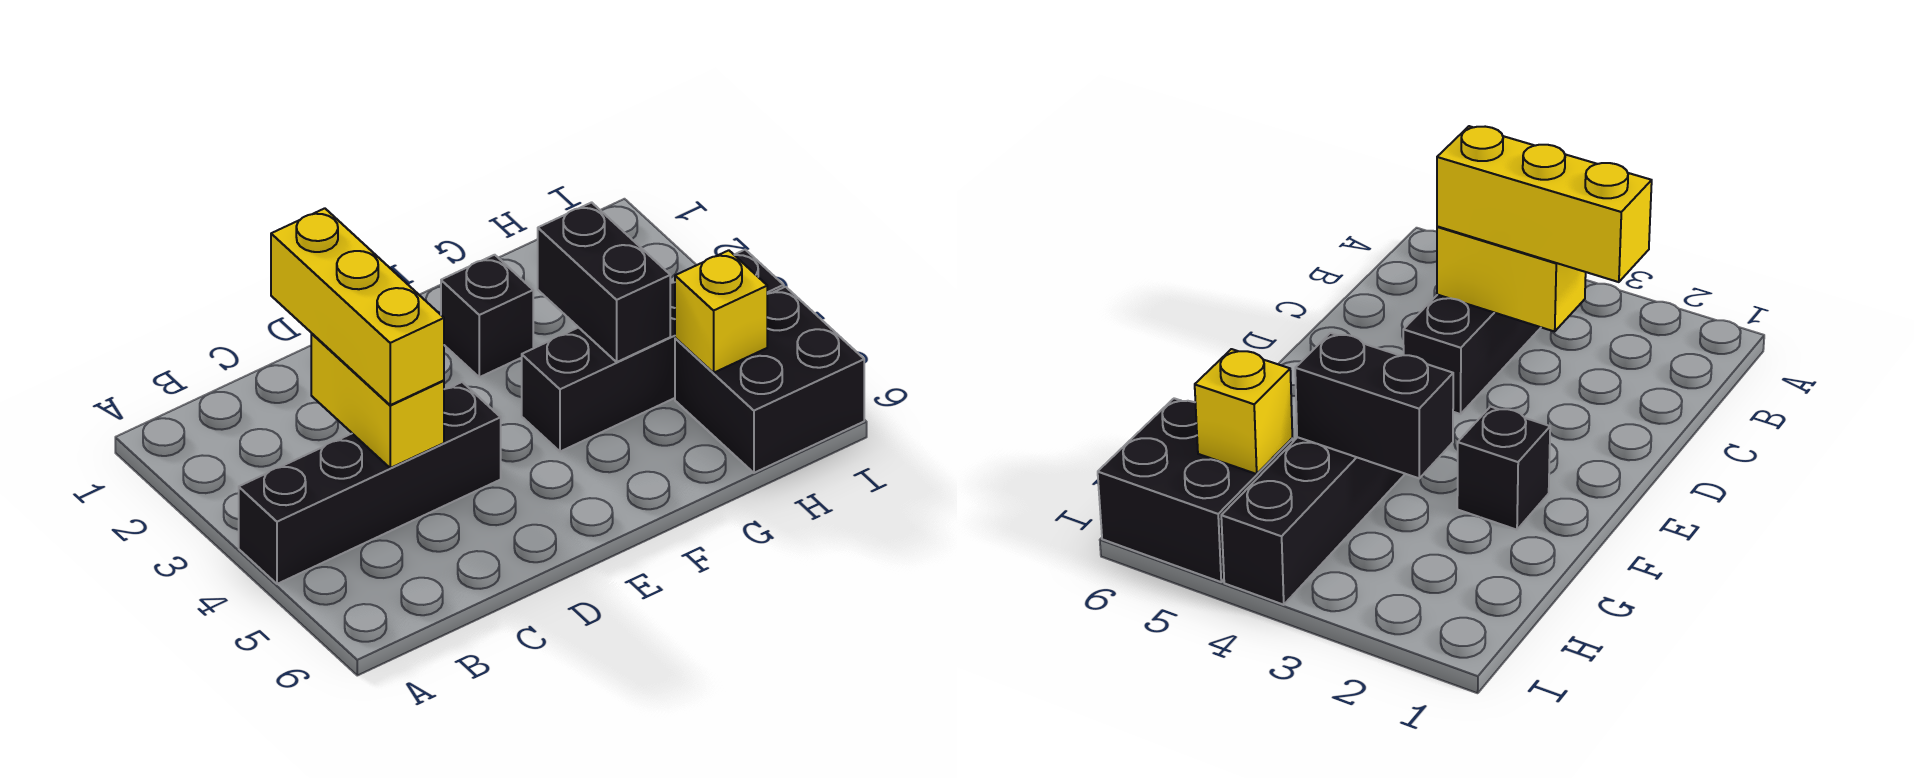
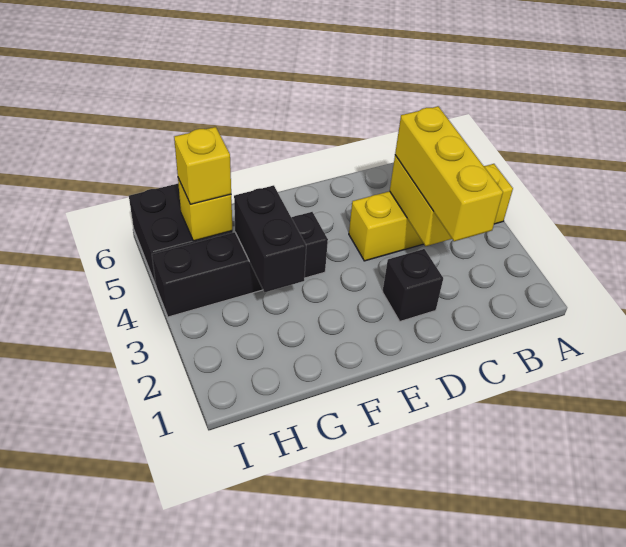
black 1x4 brick [239,382,501,584] -> yellow 1x4 brick [349,164,513,261]
black 1x1 brick [441,255,533,377] -> black 1x1 brick moved to [382,249,443,321]
none -> yellow 1x1 brick [174,127,231,204]

